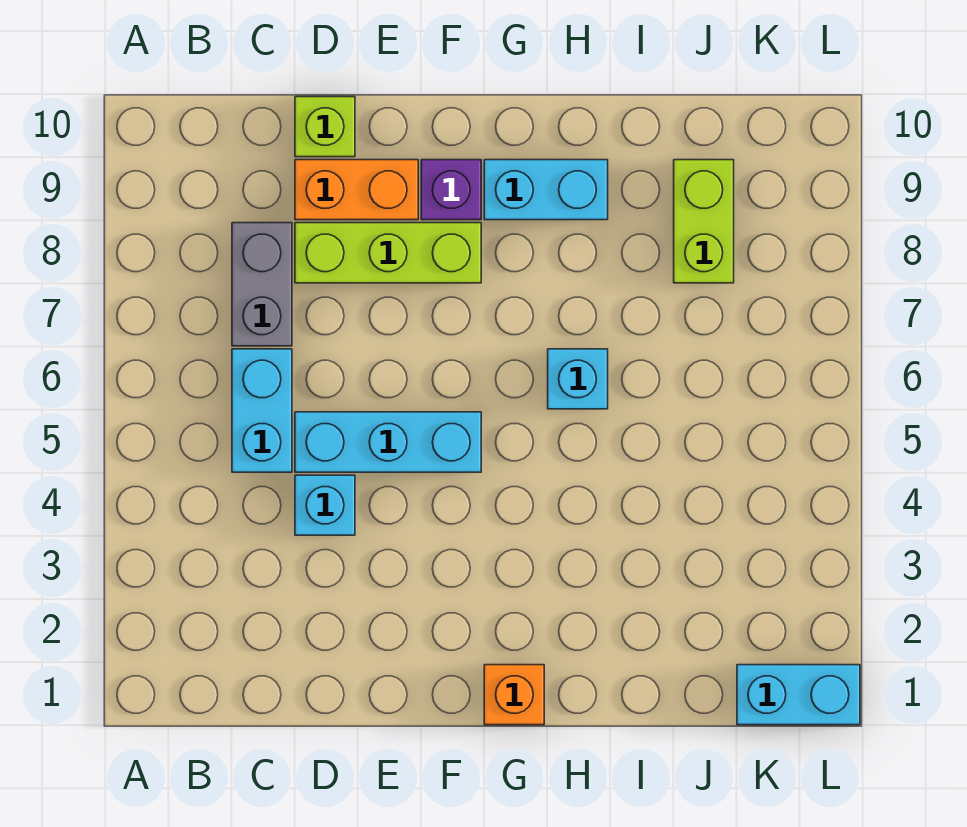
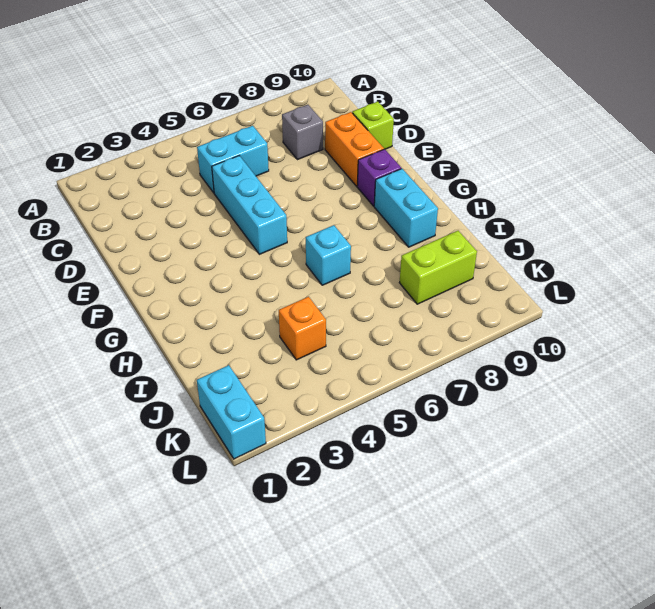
grey 1x2 brick [232,223,292,346] -> grey 1x1 brick [282,105,323,160]
cyan 1x1 brick [295,475,355,535] -> none
lime 1x3 brick [295,223,481,283] -> none
orange 1x1 brick [484,665,544,725] -> orange 1x1 brick moved to [279,297,326,360]

